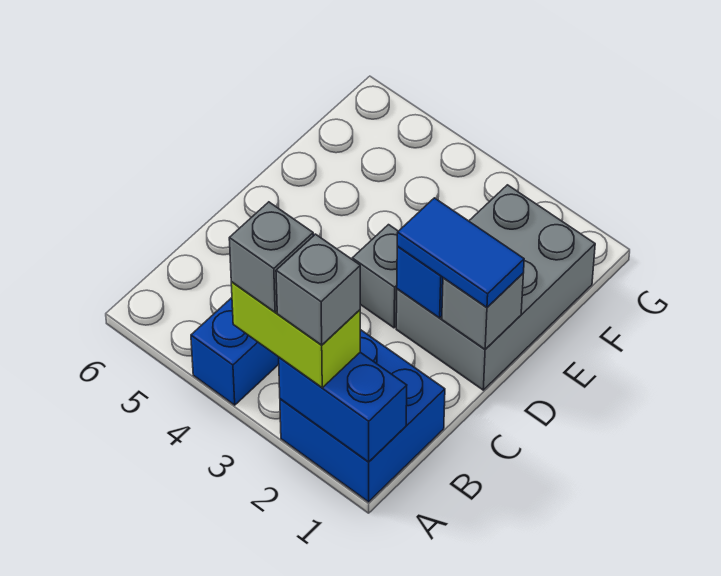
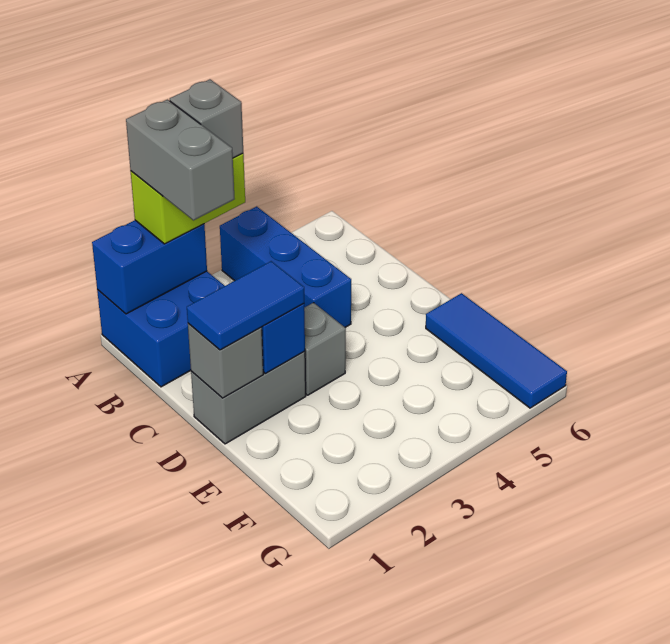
grey 1x1 brick [276,234,360,345] -> grey 1x2 brick [126,100,235,220]
grey 2x3 brick [396,185,595,390] -> grey 1x2 brick [191,351,306,444]
none -> blue 1x3 tile [426,293,567,408]

